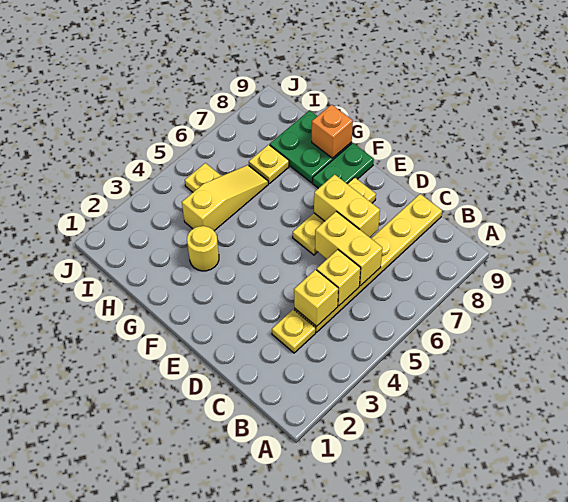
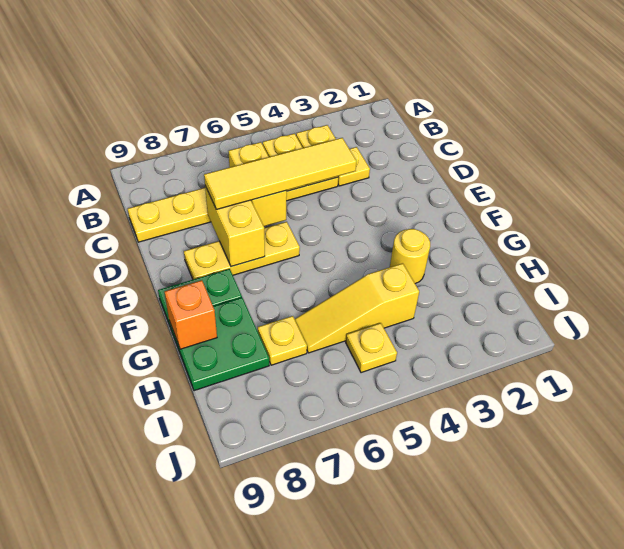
none -> yellow 1x4 tile [204,138,357,210]

